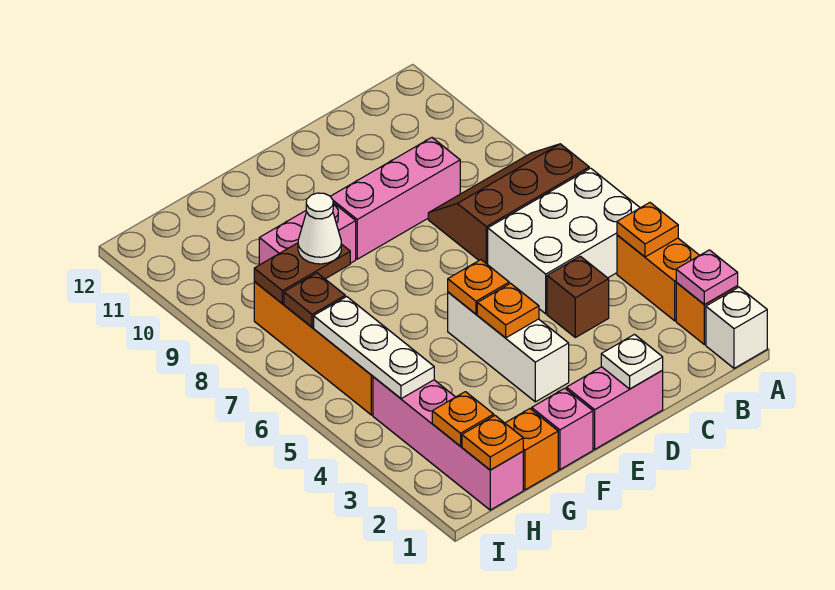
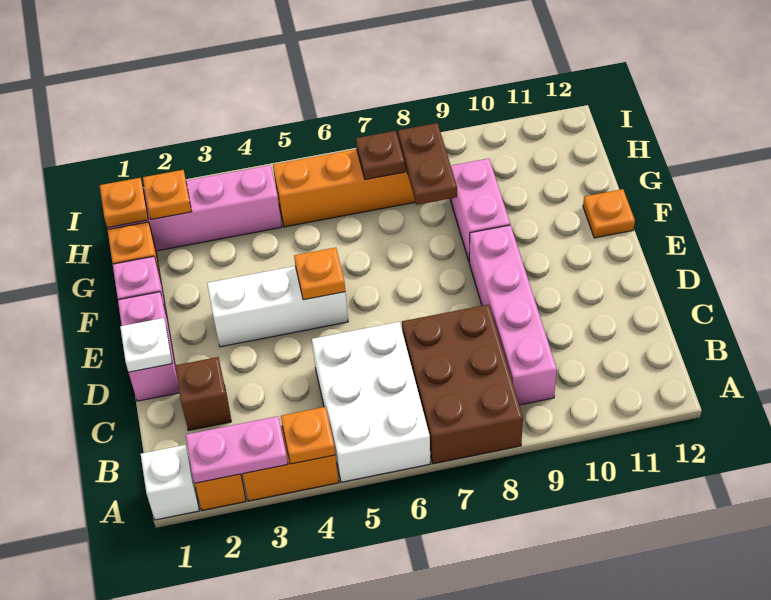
pink 1x1 plate [676,250,738,304] -> pink 1x2 plate [186,416,288,483]
brown 2x3 slope [428,144,589,265] -> brown 2x3 brick [402,304,523,464]
brown 1x1 brick [547,256,609,338] -> brown 1x1 brick moved to [175,357,231,431]
pink 1x3 brick [330,138,460,259] -> pink 1x4 brick [469,225,557,405]
orange 1x1 plate [477,283,539,338] -> orange 1x1 plate moved to [583,189,635,238]
white 1x1 cone [298,193,341,264] -> none
white 1x3 plate [314,297,434,399] -> none

